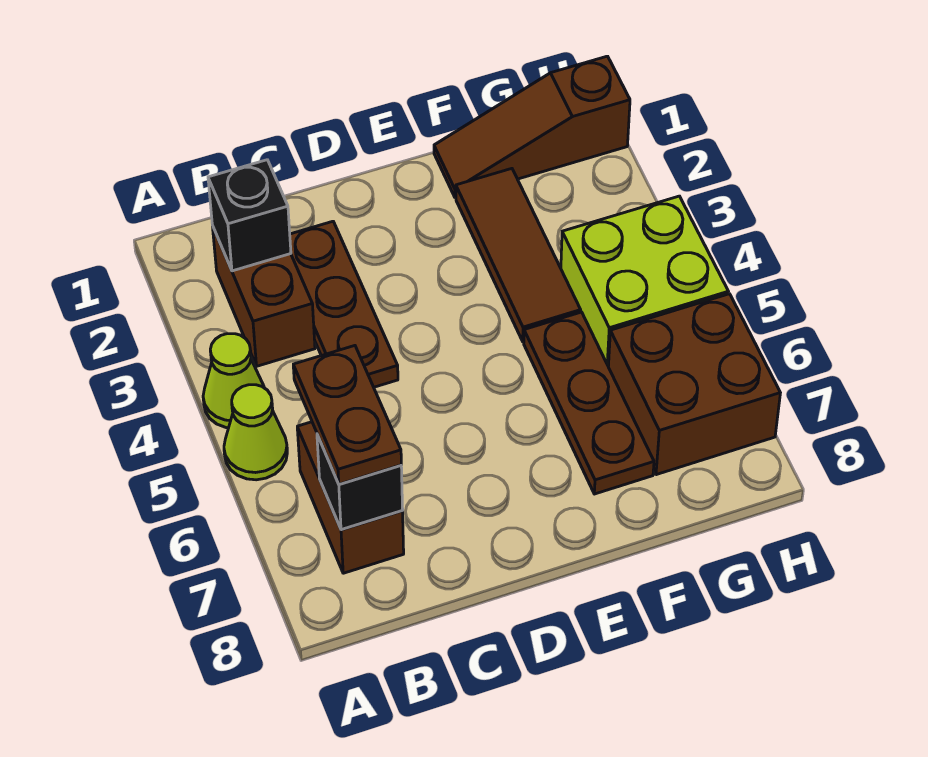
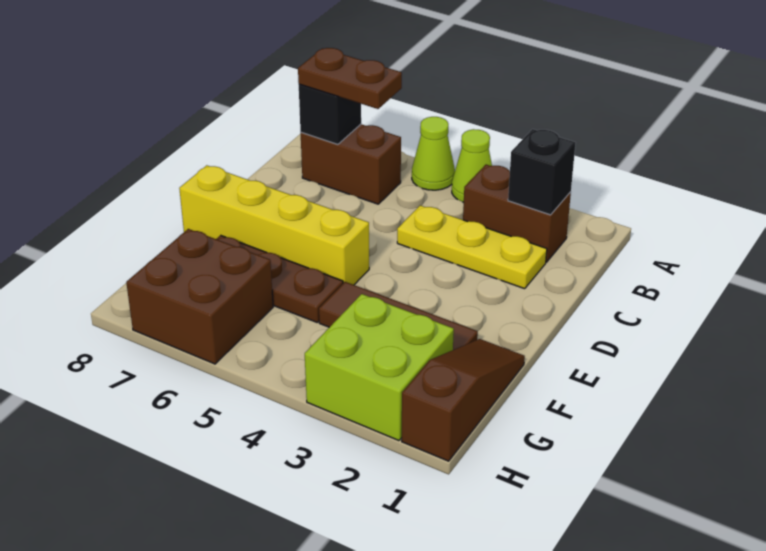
brown 1x3 plate [290,221,398,387] -> yellow 1x3 plate [397,205,547,289]
none -> yellow 1x4 brick [179,165,369,285]
lime 2x2 brick [561,196,728,366] -> lime 2x2 brick moved to [305,294,454,441]

